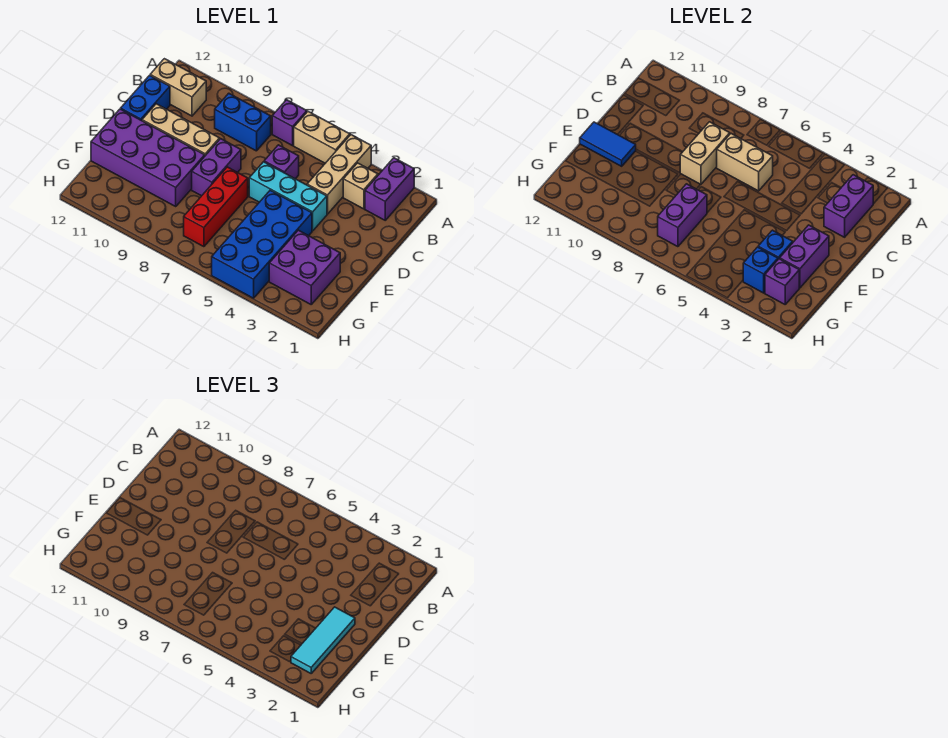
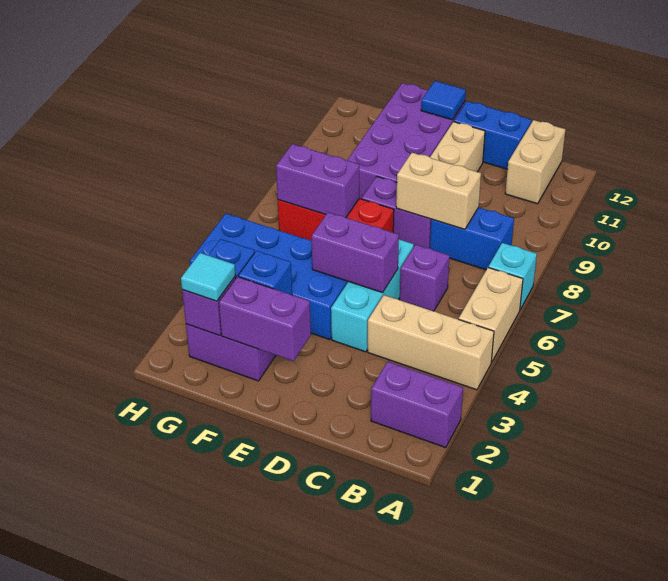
purple 1x1 brick [272,100,307,146] -> cyan 1x1 brick [488,243,537,309]
purple 1x2 brick [824,175,873,237] -> purple 1x2 brick moved to [312,212,399,293]
tan 1x1 brick [343,163,378,209] -> none
blue 1x2 brick [215,93,271,151] -> blue 1x2 brick turned to [430,207,514,270]
tan 1x2 brick [717,134,773,191] -> none
cyan 1x3 tile [291,607,355,673] -> cyan 1x1 tile [181,253,236,301]
blue 1x2 tile [580,122,636,166] -> blue 1x1 tile [421,81,466,120]

